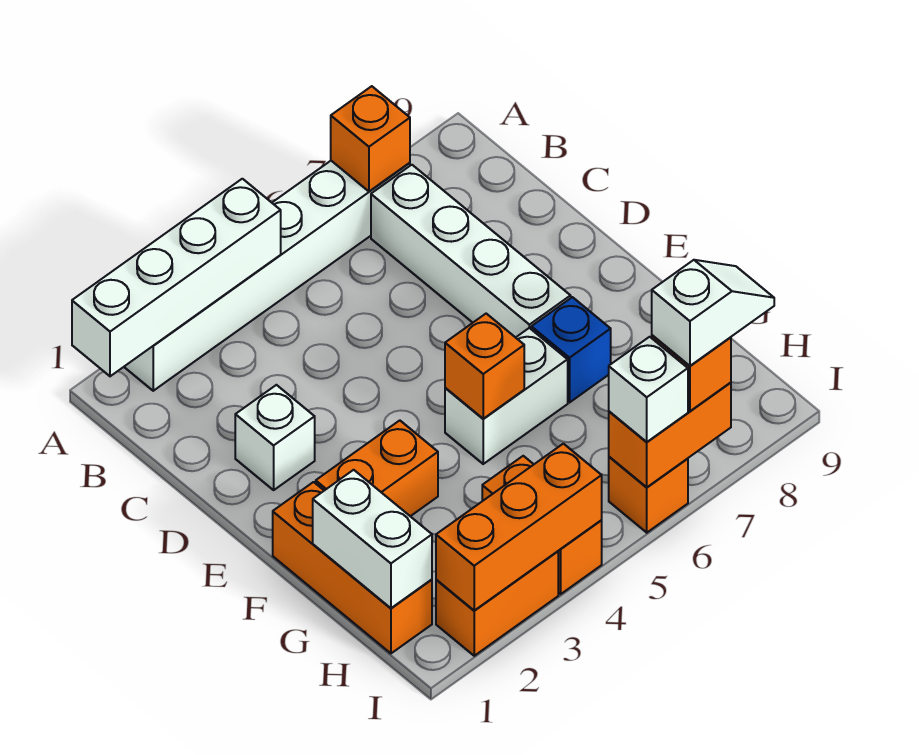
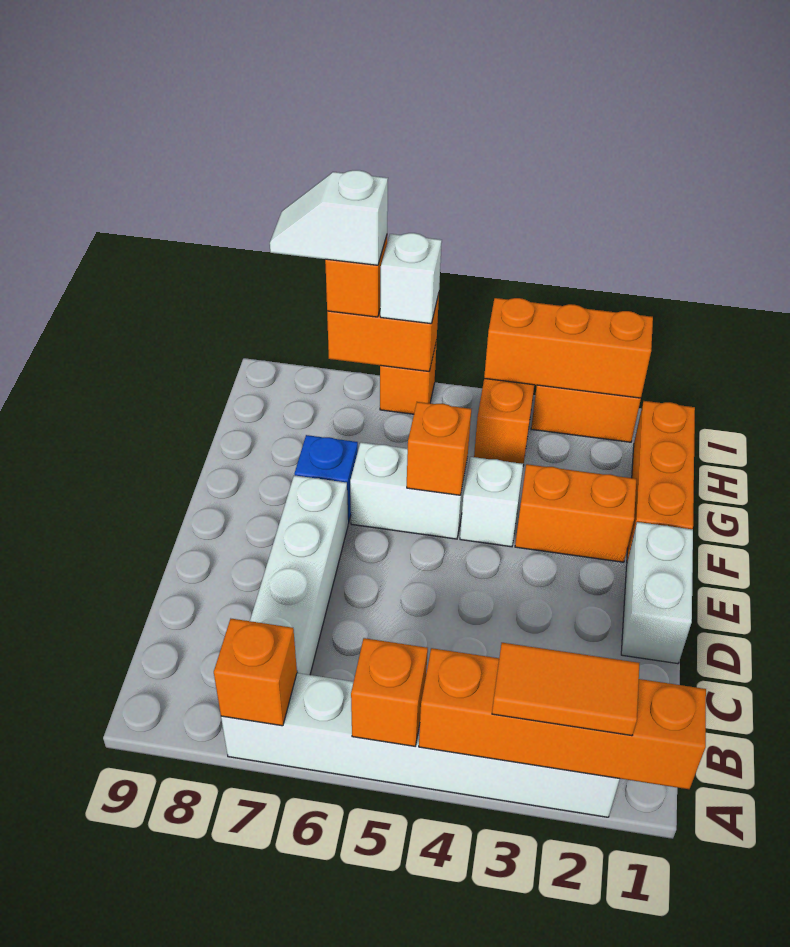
white 1x4 brick [72,179,281,376] -> orange 1x4 brick [419,648,706,789]
none -> orange 1x2 tile [492,643,639,736]
none -> orange 1x1 brick [351,638,428,746]
white 1x1 brick [235,385,315,490] -> white 1x1 brick moved to [460,457,523,547]
white 1x2 brick [313,470,432,608] -> white 1x2 brick moved to [621,522,693,664]

